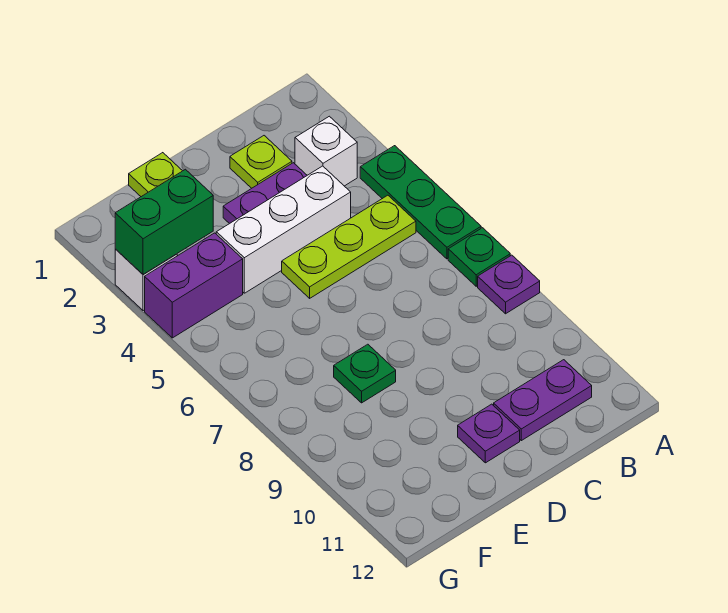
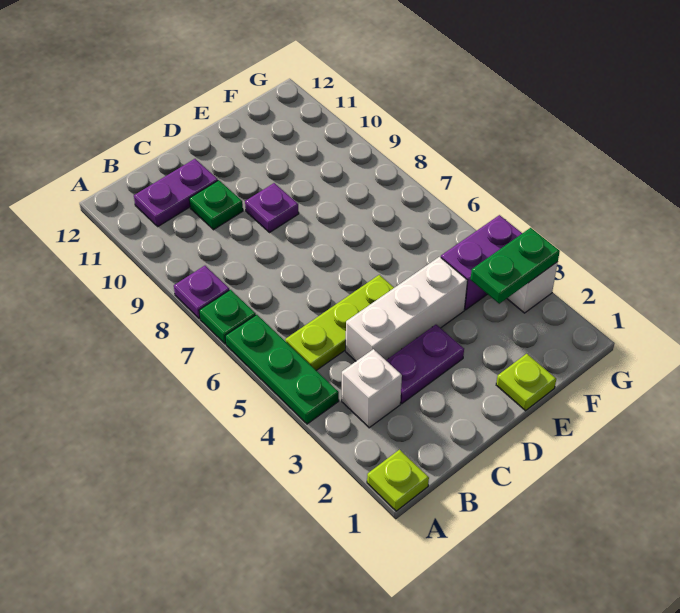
lime 1x1 plate [230,136,292,188] -> lime 1x1 plate moved to [367,450,429,511]
purple 1x1 plate [458,404,520,463] -> purple 1x1 plate moved to [245,183,299,233]
green 1x1 plate [334,344,396,403] -> green 1x1 plate moved to [189,180,243,230]
green 1x2 brick [115,169,213,275] -> green 1x2 plate [471,228,560,304]

